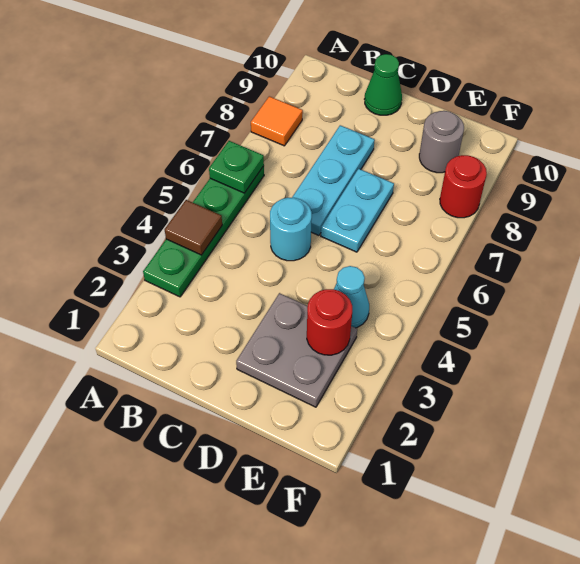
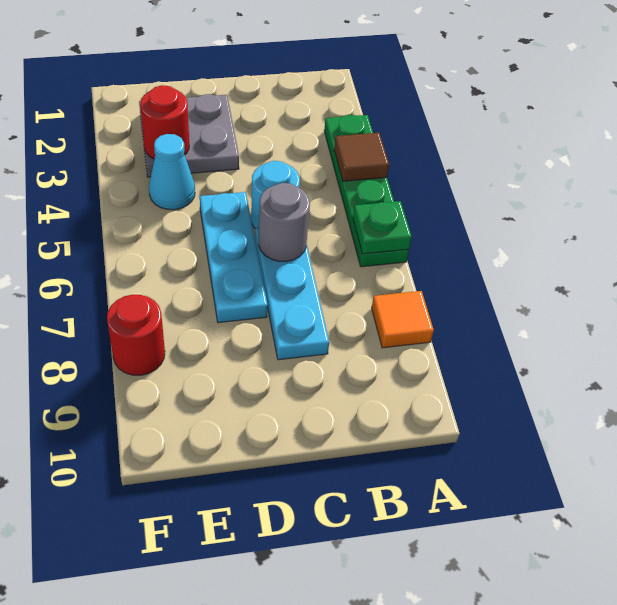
green 1x1 cone [364,54,402,115] -> none
cyan 1x2 plate [321,169,394,252] -> cyan 1x3 plate [200,192,268,323]
grey 1x1 round brick [419,111,464,173] -> grey 1x1 round brick moved to [259,183,310,261]

